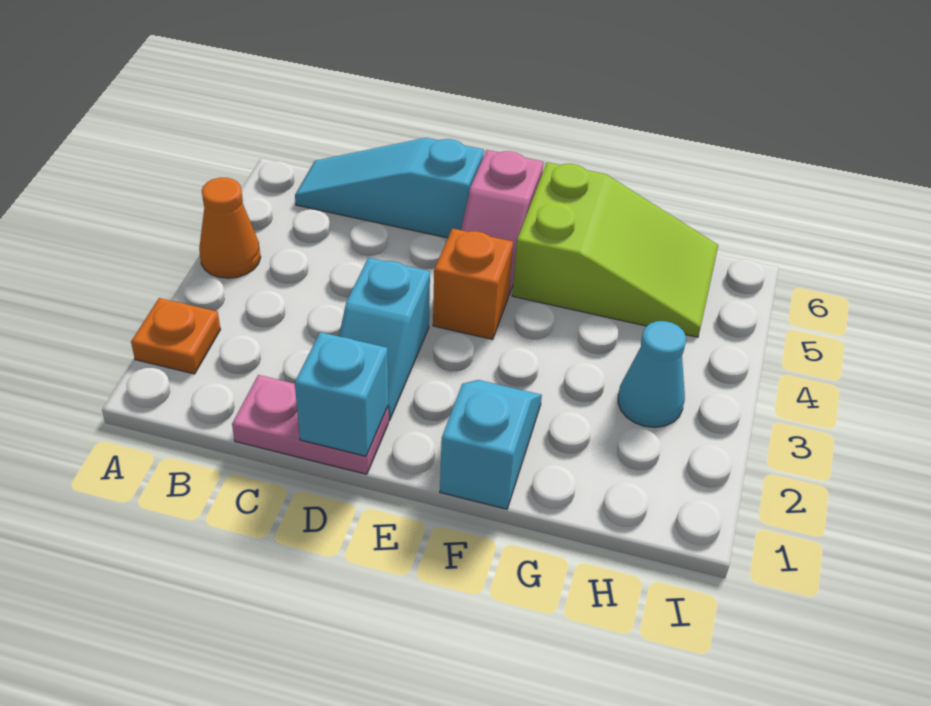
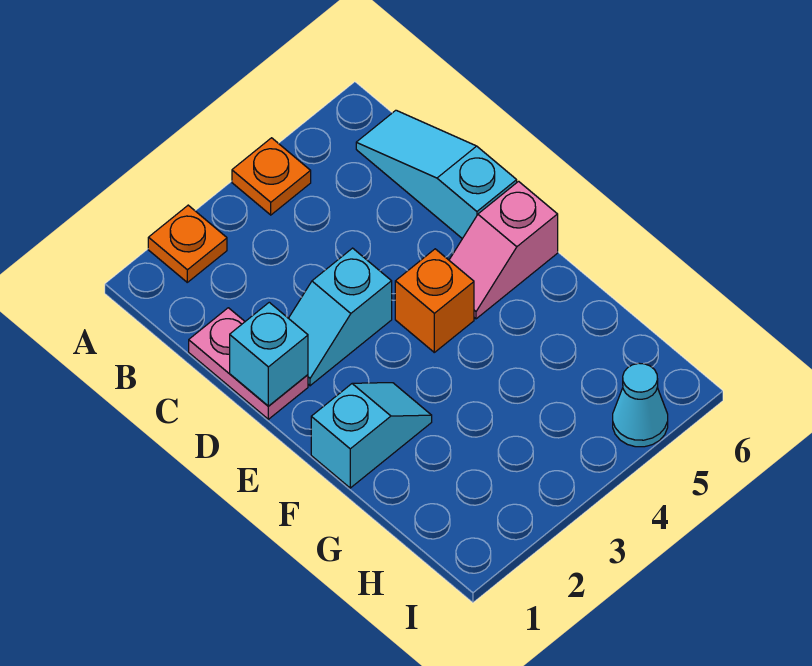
orange 1x1 cone [199,178,261,278] -> orange 1x1 plate [232,138,311,215]
lime 2x3 slope [512,162,718,337] -> none
cyan 1x1 cone [618,321,686,427] -> cyan 1x1 cone moved to [613,363,668,447]

